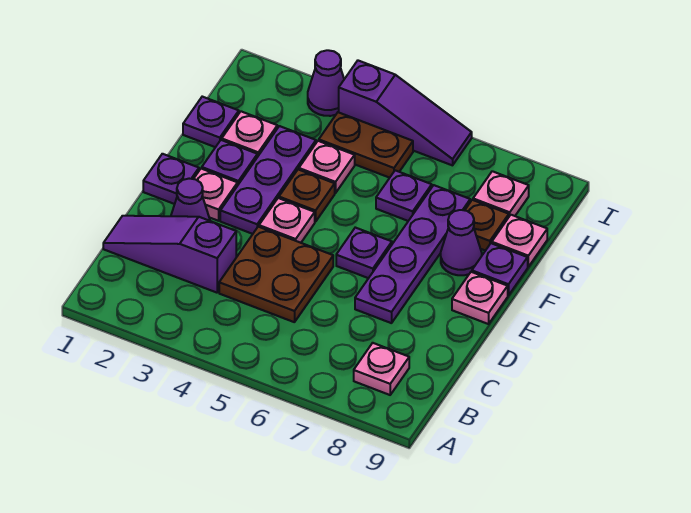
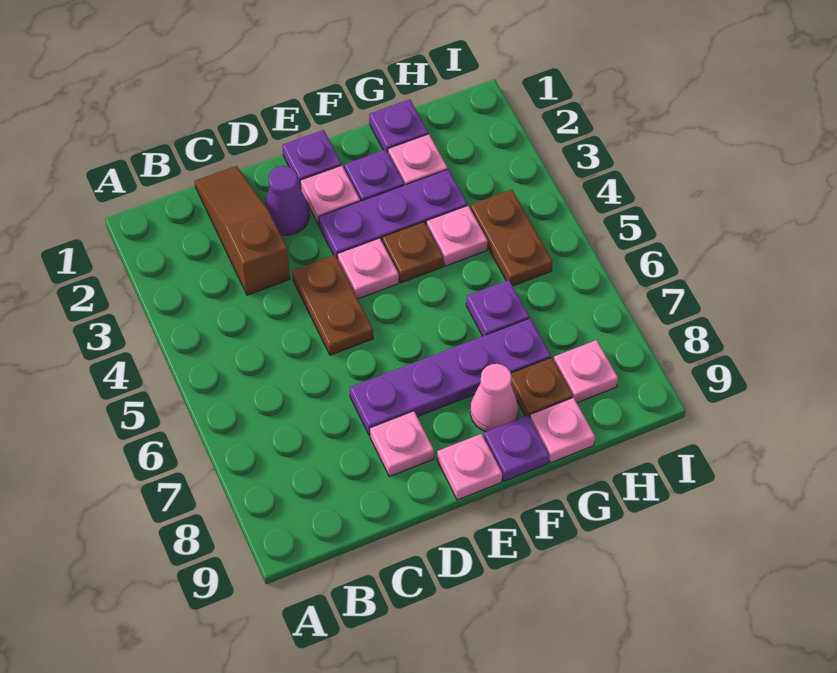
pink 1x1 plate [354,343,409,395] -> pink 1x1 plate moved to [370,411,434,477]
purple 1x3 slope [103,216,236,293] -> brown 1x3 slope [194,166,290,295]
brown 2x2 plate [219,227,333,322] -> brown 1x2 plate [292,255,373,355]
purple 1x1 plate [336,228,392,278] -> none
purple 1x1 cone [441,210,482,275] -> pink 1x1 cone [470,364,518,432]
purple 1x1 cone [308,50,344,116] -> none
purple 1x3 slope [339,61,472,165] -> none

